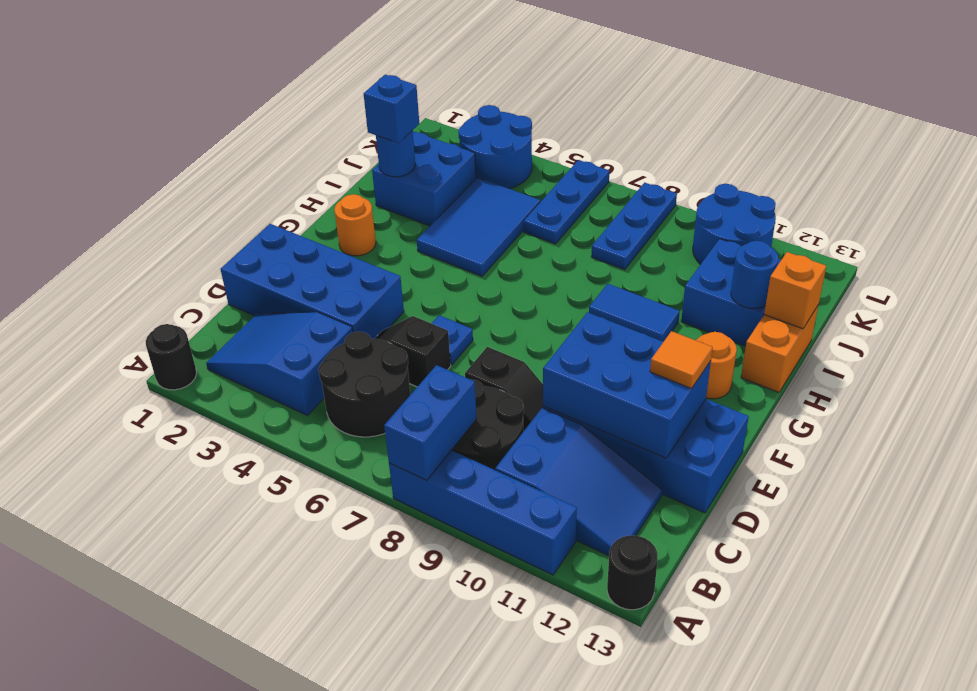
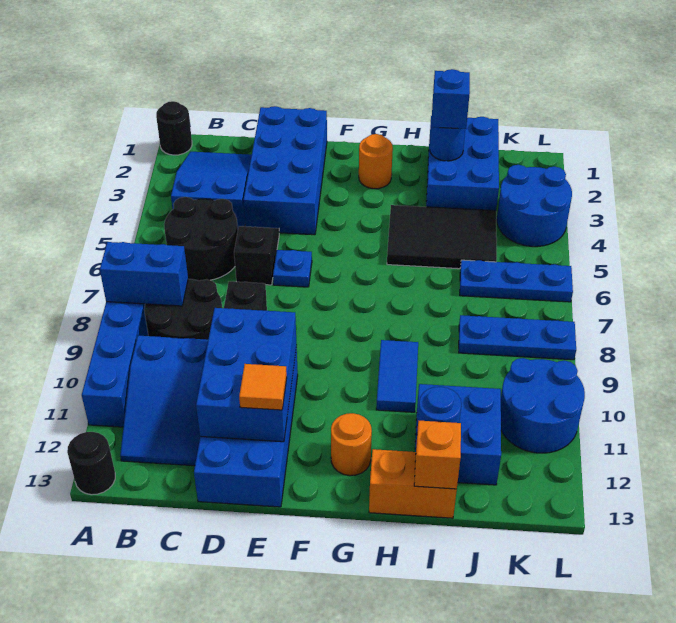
blue 2x3 tile [417,177,540,276] -> black 2x3 tile [387,205,497,269]
blue 2x2 brick [372,131,476,226] -> blue 2x3 brick [426,116,499,211]

